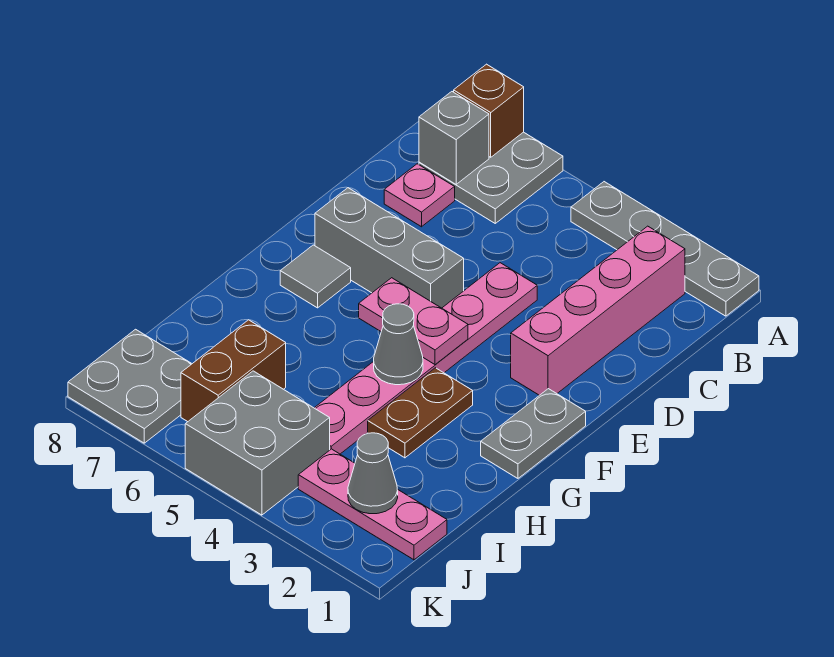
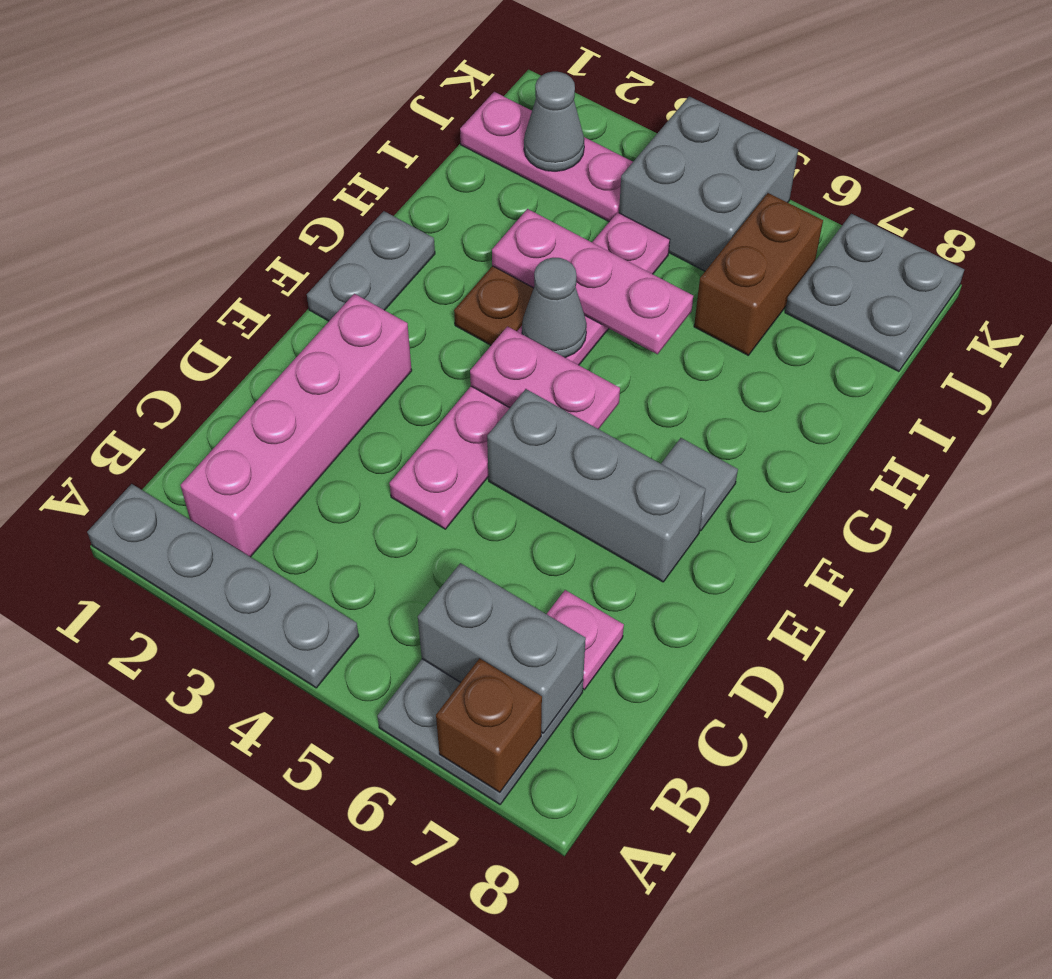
grey 1x1 brick [419,92,489,184] -> grey 1x2 brick [418,563,586,733]
none -> pink 1x3 plate [492,209,693,354]

